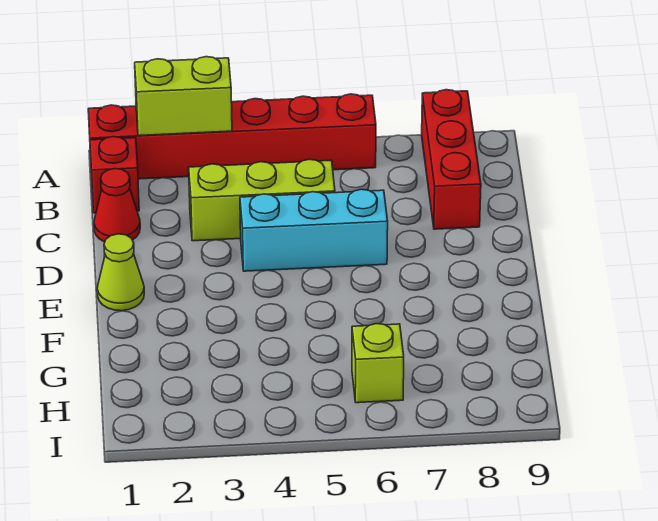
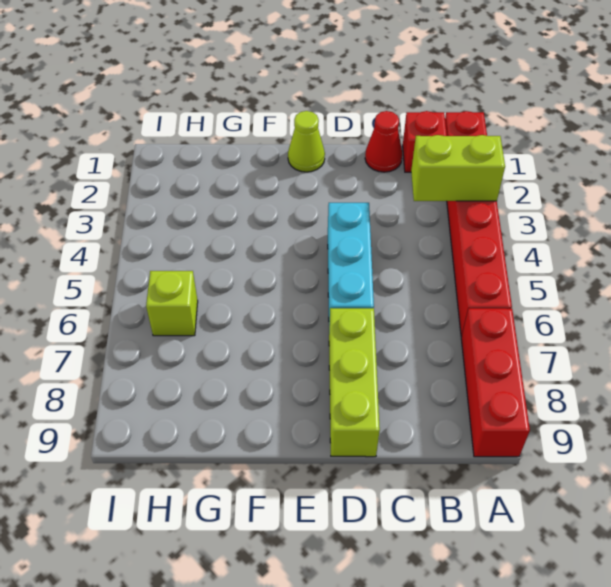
lime 1x2 brick [135,57,232,136] -> lime 1x2 brick turned to [411,135,505,201]
red 1x3 brick [422,90,481,229] -> red 1x3 brick turned to [461,308,530,457]
lime 1x3 brick [189,159,335,241] -> lime 1x3 brick moved to [329,308,380,457]

